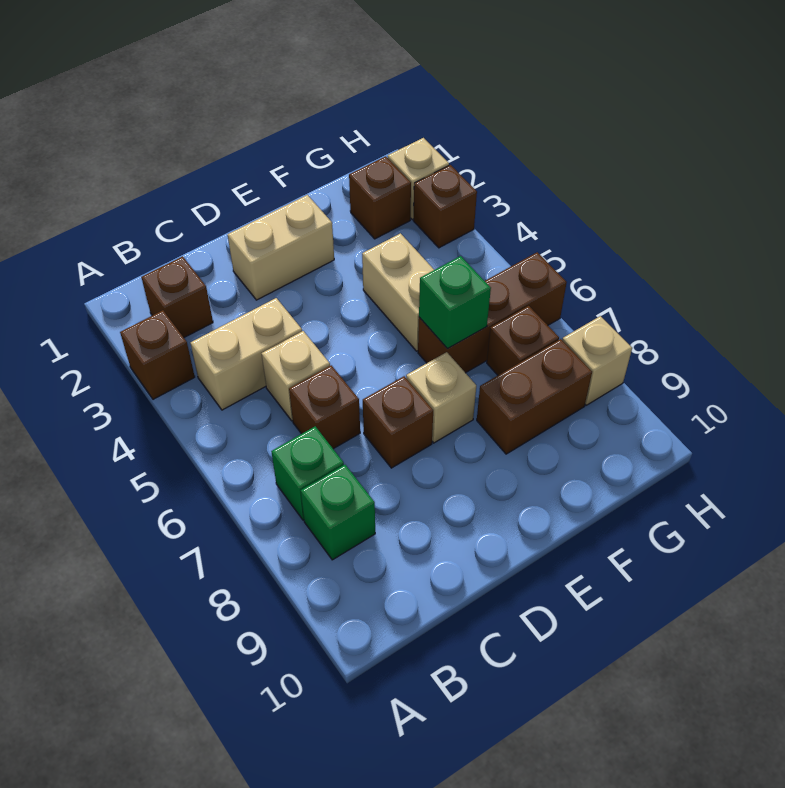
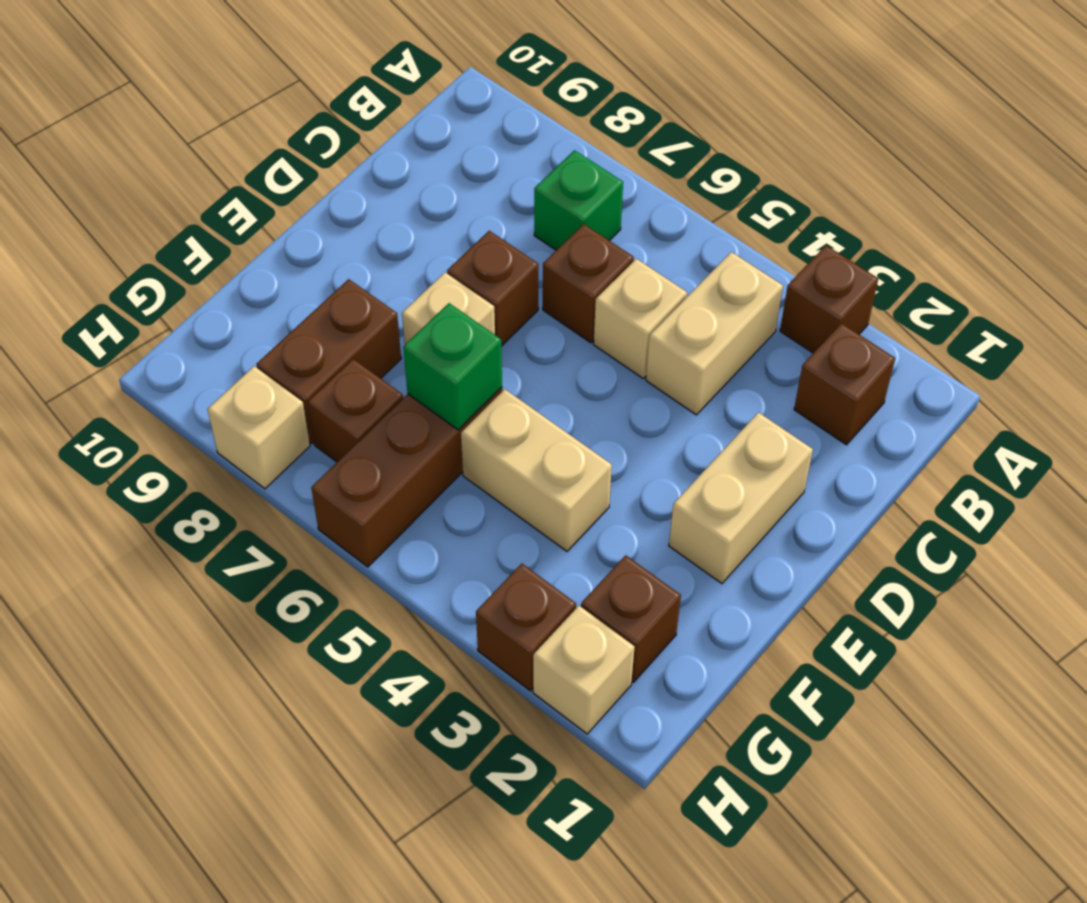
green 1x1 brick [301,465,375,560] -> none

